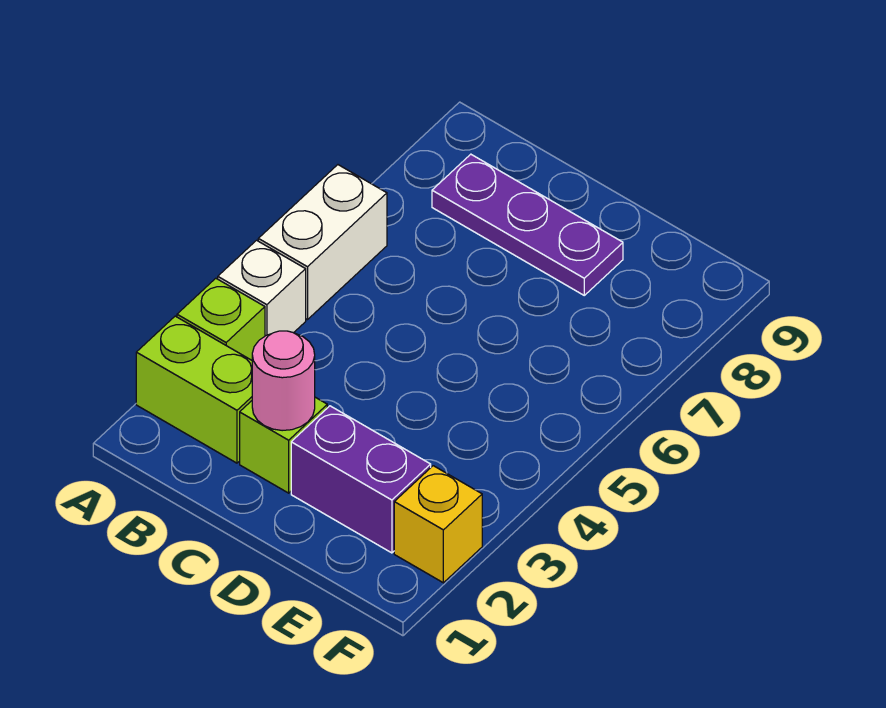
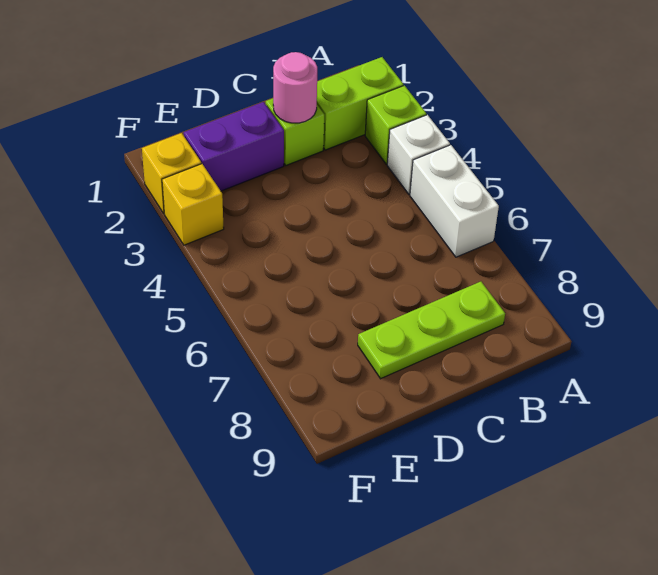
purple 1x3 plate [432,154,623,295] -> lime 1x3 plate [358,282,505,379]
none -> yellow 1x1 brick [162,164,224,245]

